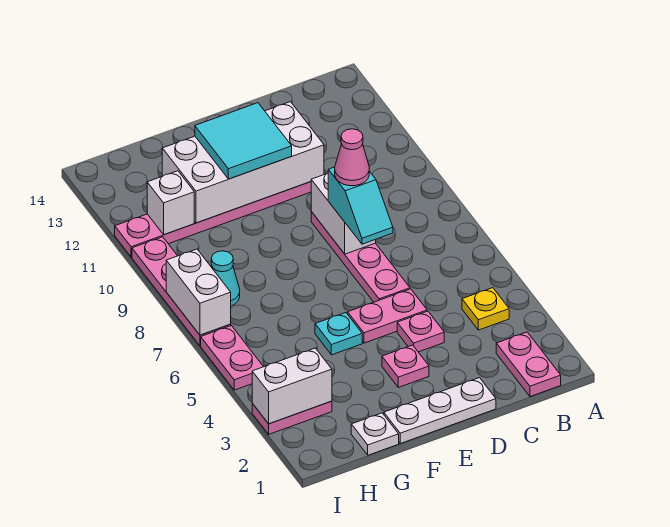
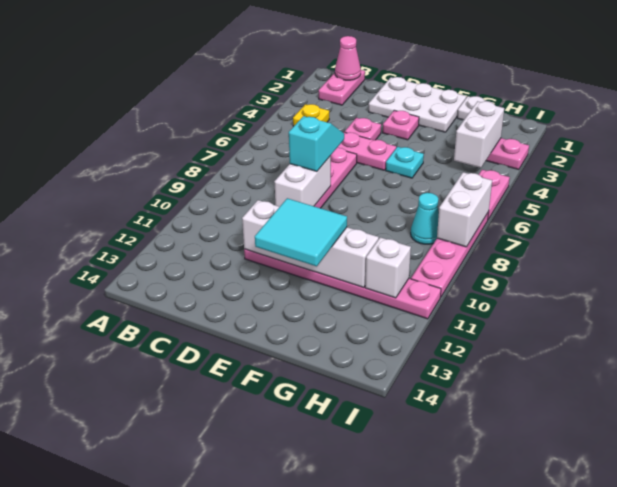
white 1x3 plate [384,378,496,444] -> white 2x3 plate [369,77,466,132]
pink 1x1 cone [335,129,369,186] -> pink 1x1 cone moved to [335,36,361,80]
white 2x4 brick [162,102,324,223] -> white 1x4 brick [242,200,379,288]
white 1x2 brick [252,348,332,424] -> white 1x2 brick turned to [454,101,504,168]

